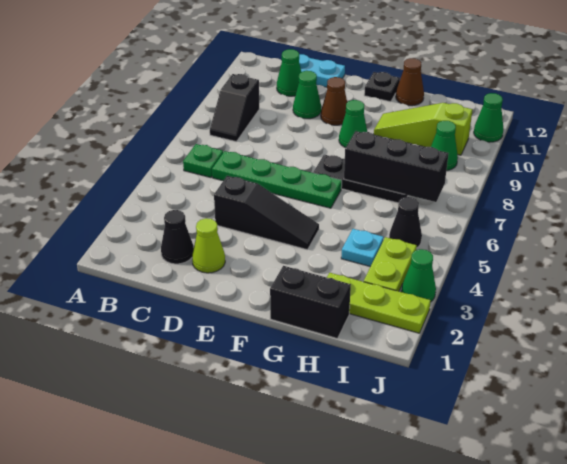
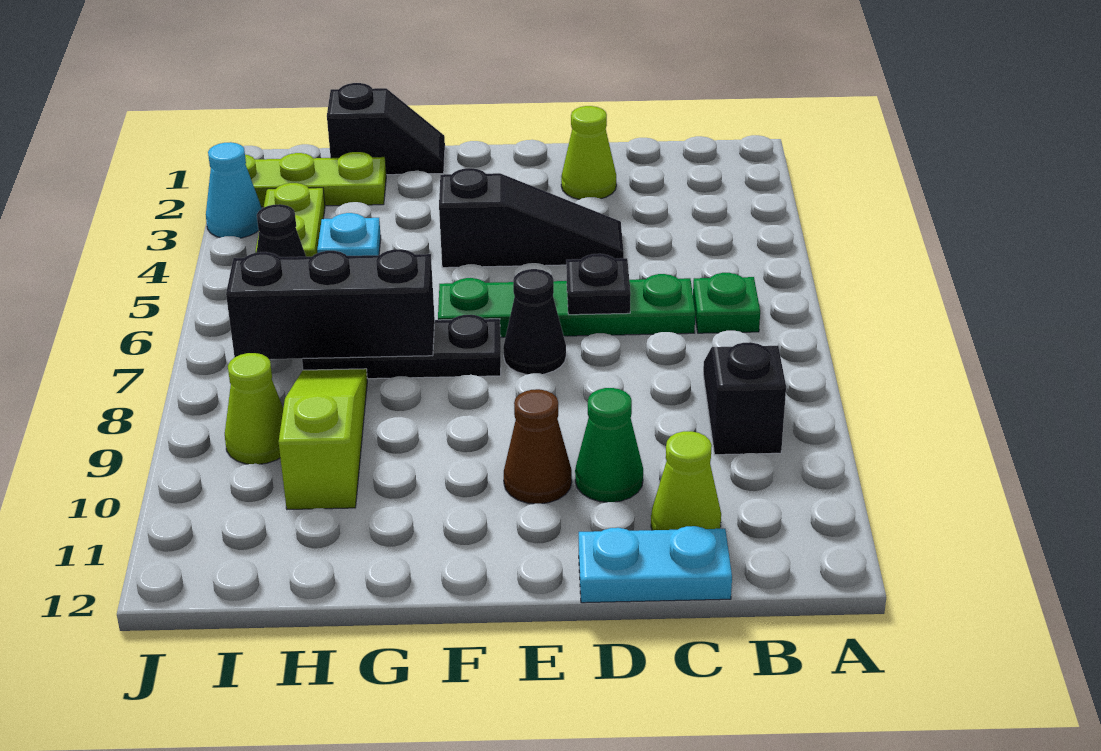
black 1x1 cone [161,210,194,264] -> black 1x1 cone moved to [503,269,566,375]
green 1x1 cone [277,49,301,96] -> lime 1x1 cone [651,431,721,530]
black 1x3 slope [214,176,319,250] -> black 1x3 slope turned to [439,168,624,268]
green 1x1 cone [339,100,367,148] -> none
black 1x1 plate [364,72,400,102] -> black 1x1 plate moved to [566,254,631,315]
black 1x2 brick [270,266,351,338] -> black 1x2 slope [327,83,445,175]
lime 1x3 slope [374,103,473,155] -> lime 1x3 slope turned to [279,369,367,509]
brown 1x1 cone [396,58,424,106] -> none
green 1x1 cone [431,121,458,171] -> lime 1x1 cone [225,353,283,464]
green 1x1 cone [401,249,436,302] -> cyan 1x1 cone [206,142,262,238]
green 1x1 cone [474,93,503,142] -> none

